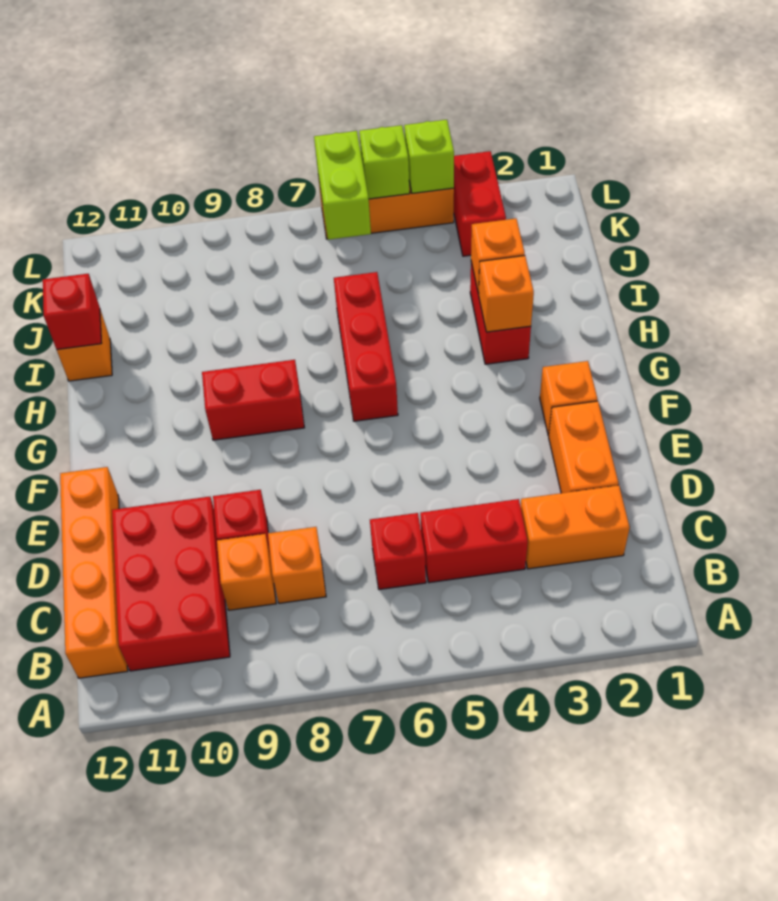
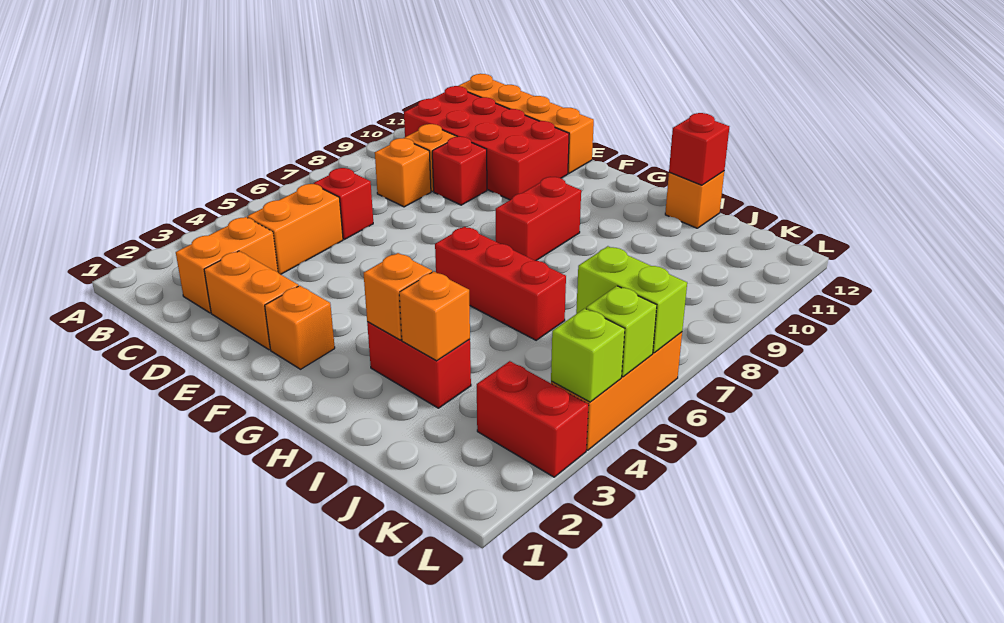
red 2x3 brick [112,497,230,671] -> red 2x4 brick [404,86,569,200]
red 1x2 brick [420,499,528,583] -> orange 1x2 brick [247,184,343,274]

